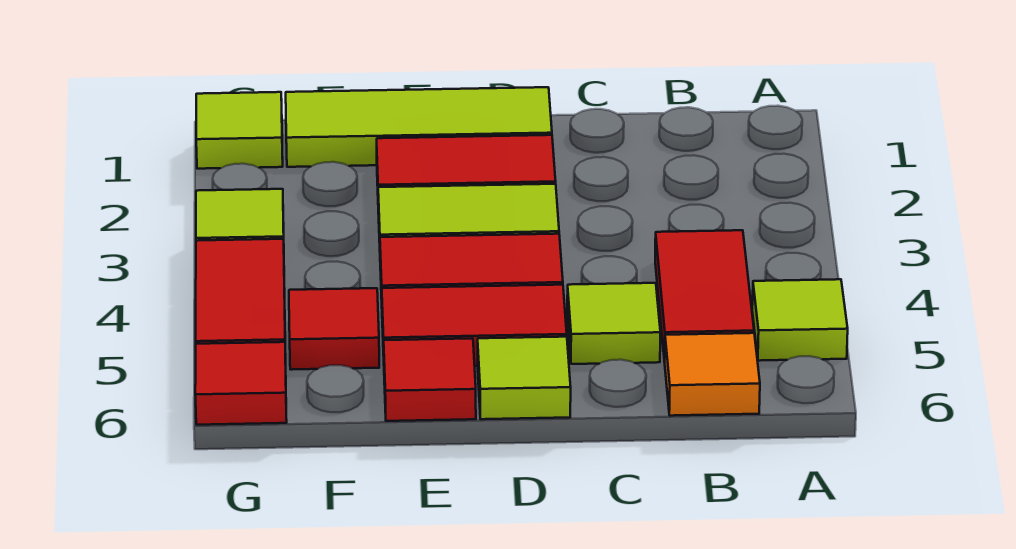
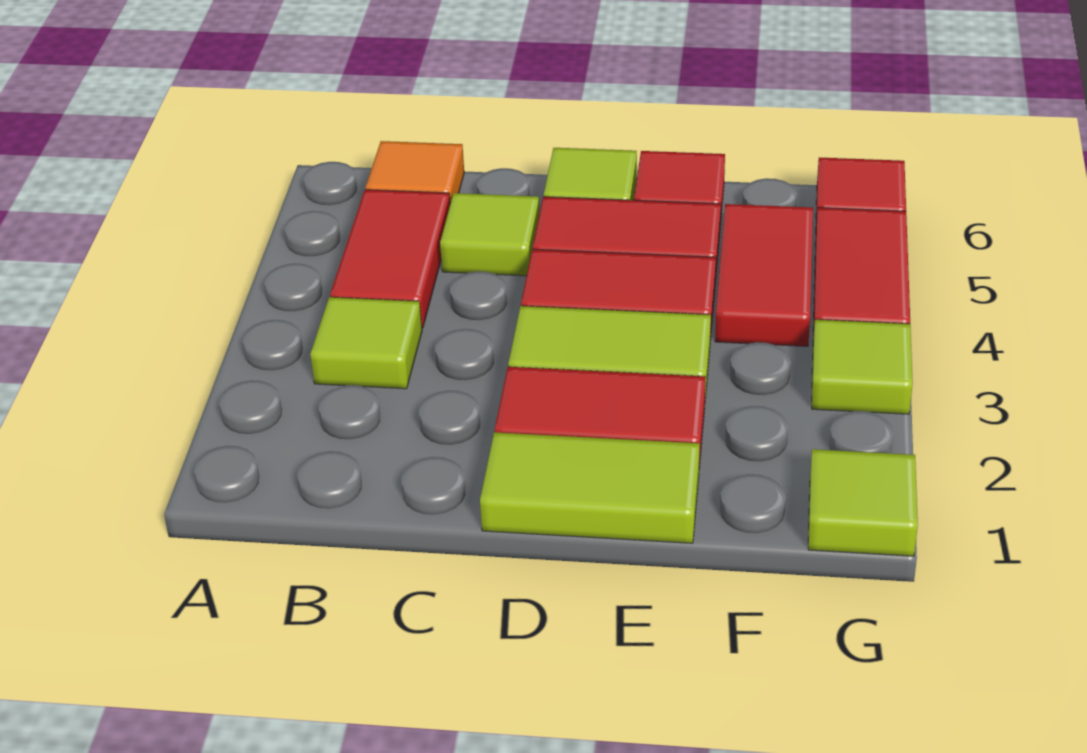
lime 1x1 tile [752,279,848,361] -> lime 1x1 tile moved to [310,297,422,389]
lime 1x3 tile [286,87,552,167] -> lime 1x2 tile [480,432,700,543]
red 1x1 tile [289,288,379,370] -> red 1x2 tile [715,204,813,346]

